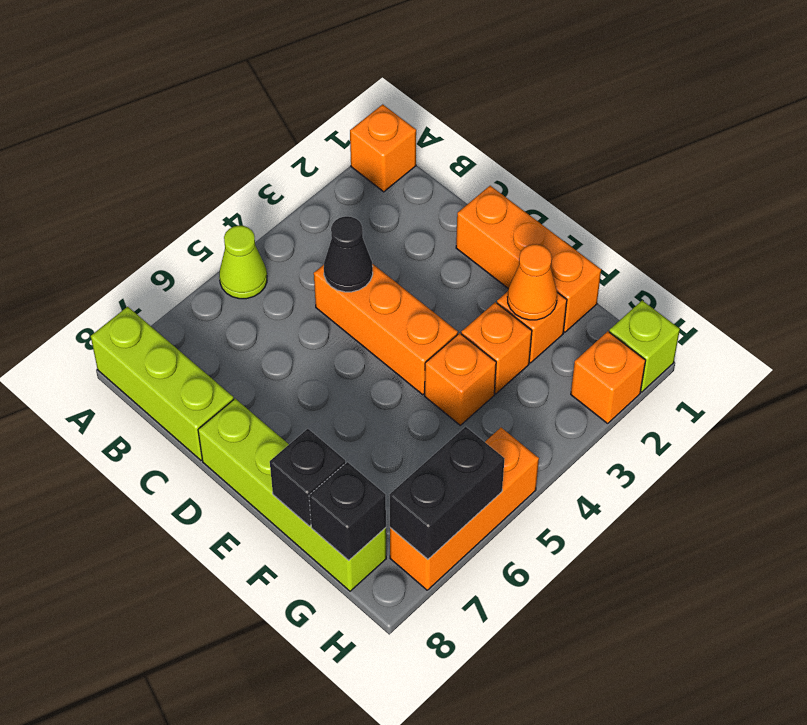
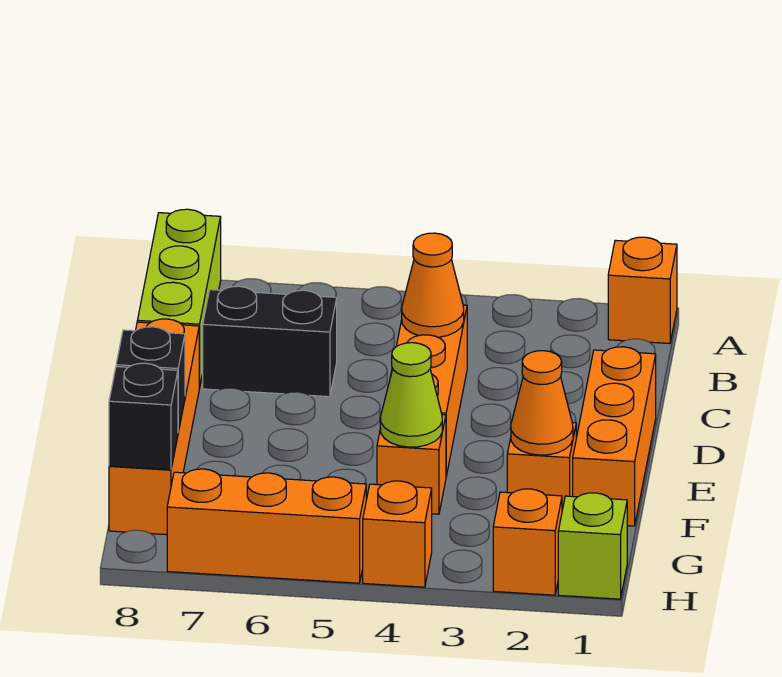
lime 1x1 cone [219,226,267,299] -> lime 1x1 cone moved to [380,343,442,447]
black 1x1 cone [324,216,373,292] -> orange 1x1 cone [402,233,464,337]
lime 1x4 brick [198,399,386,591] -> orange 1x4 brick [109,319,199,535]
orange 1x1 brick [461,302,532,394] -> orange 1x1 brick moved to [363,481,432,587]
black 1x2 brick [390,427,505,559] -> black 1x2 brick moved to [203,286,337,397]

